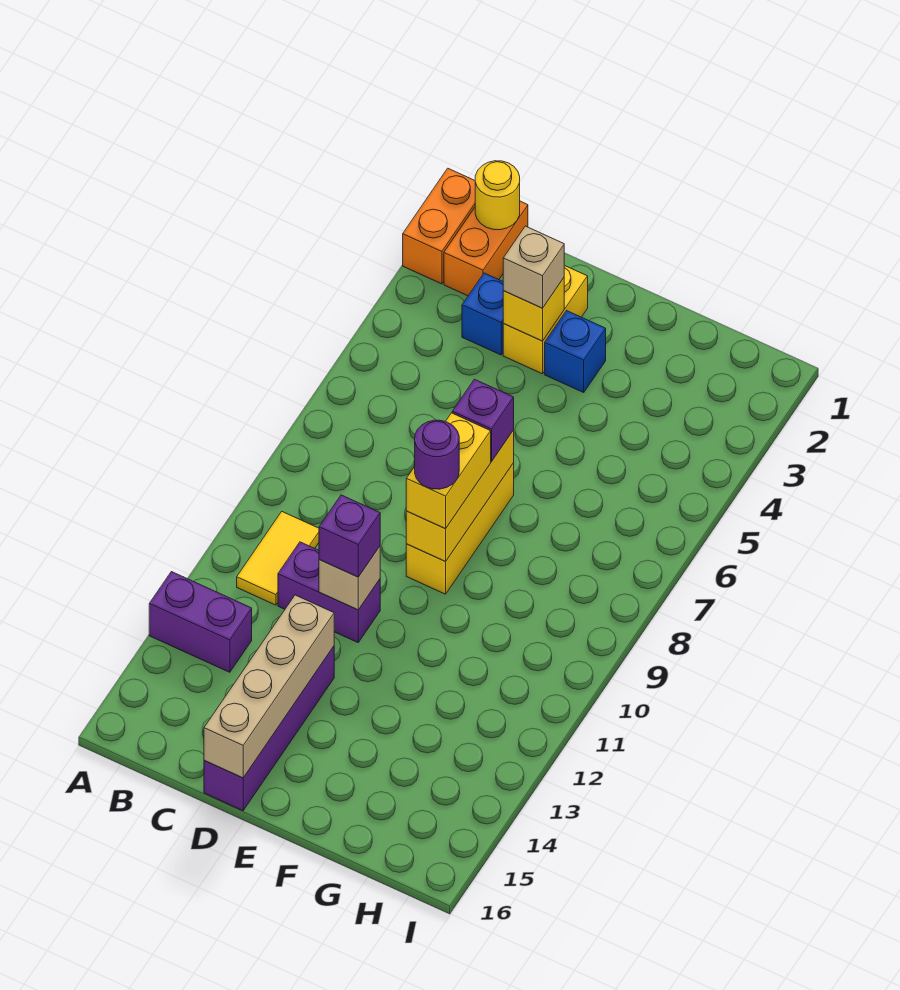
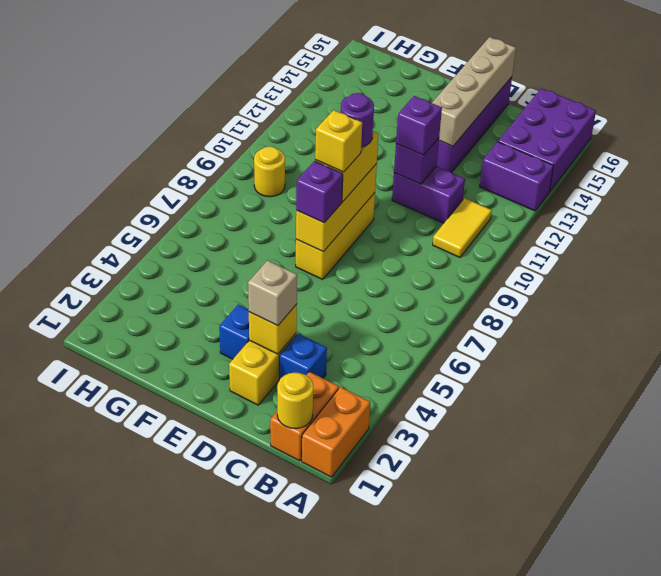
none -> purple 2x3 brick [498,88,596,192]
tan 1x1 brick [319,547,380,610] -> purple 1x1 brick [394,138,439,184]
none -> yellow 1x1 brick [315,110,362,172]
none -> yellow 1x1 round brick [254,146,285,197]

